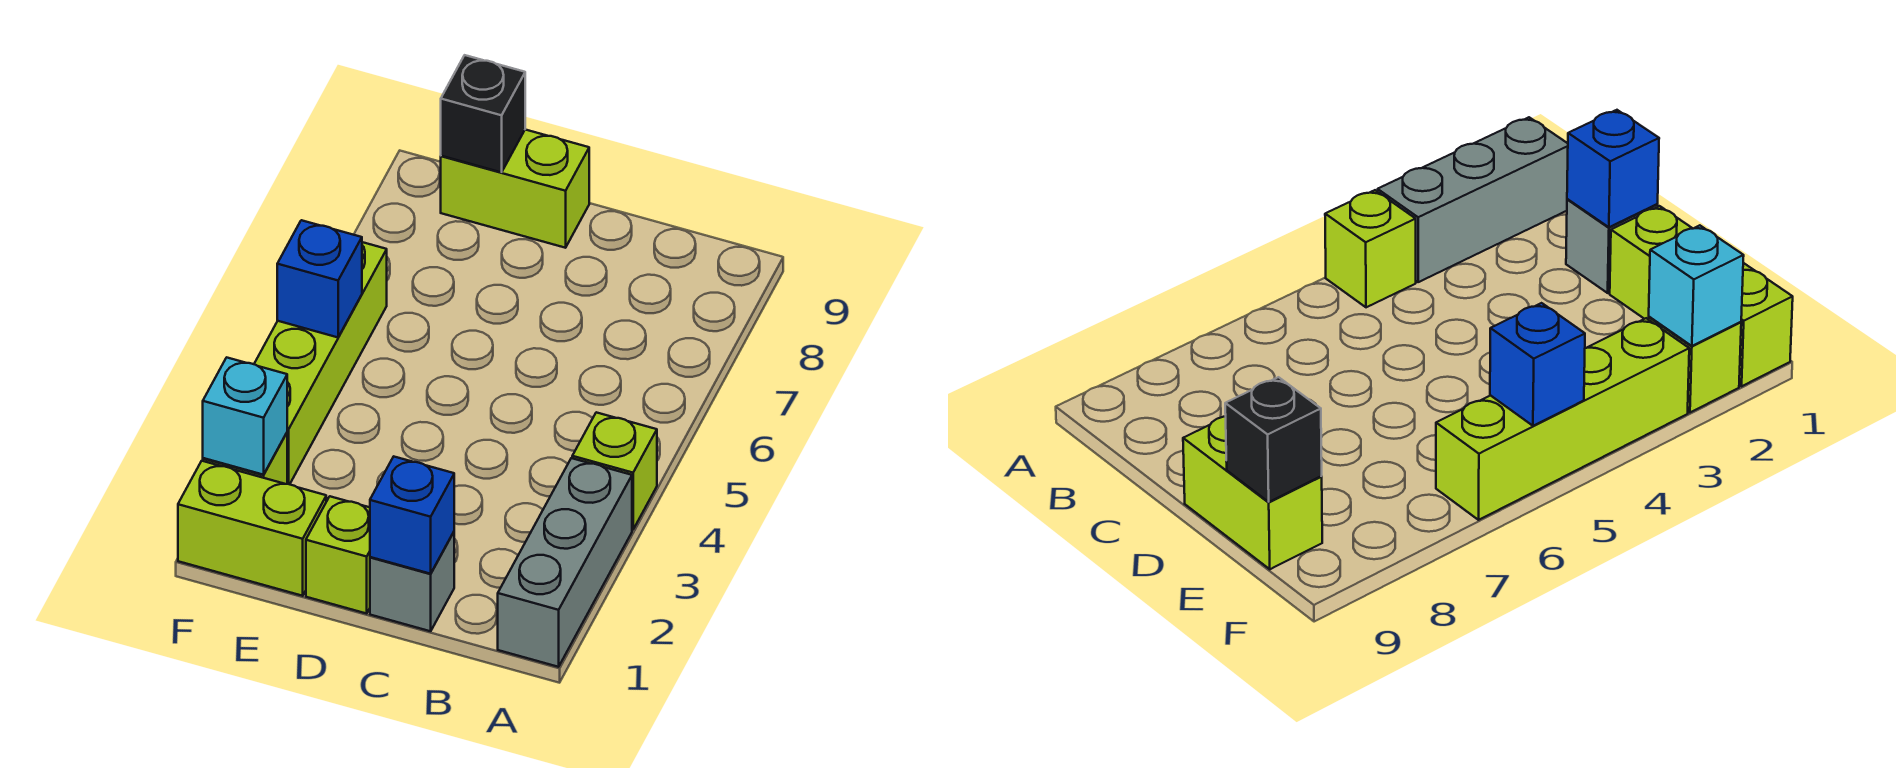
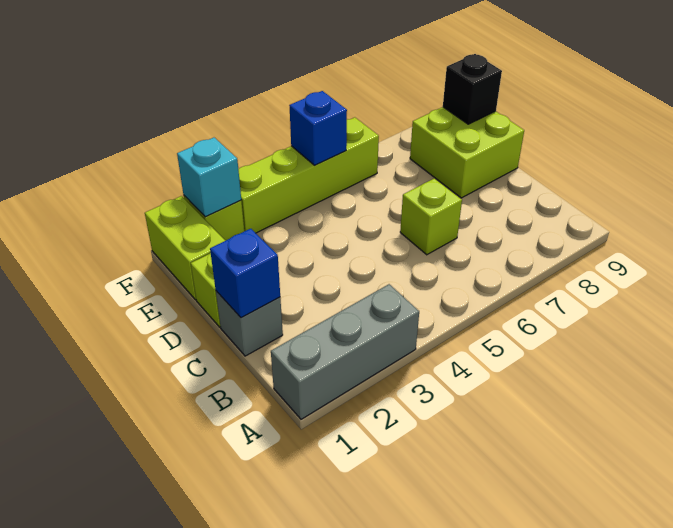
lime 1x1 brick [572,412,657,530] -> lime 1x1 brick moved to [400,178,462,255]
lime 1x2 brick [441,130,589,248] -> lime 2x2 brick [410,107,524,198]

